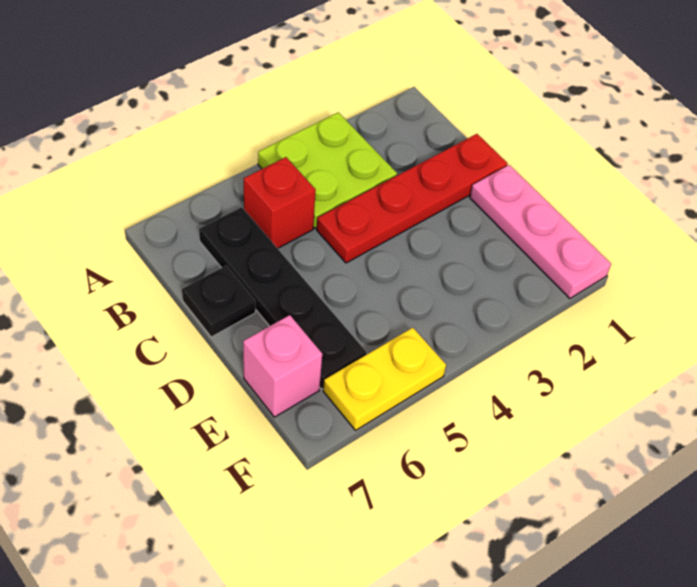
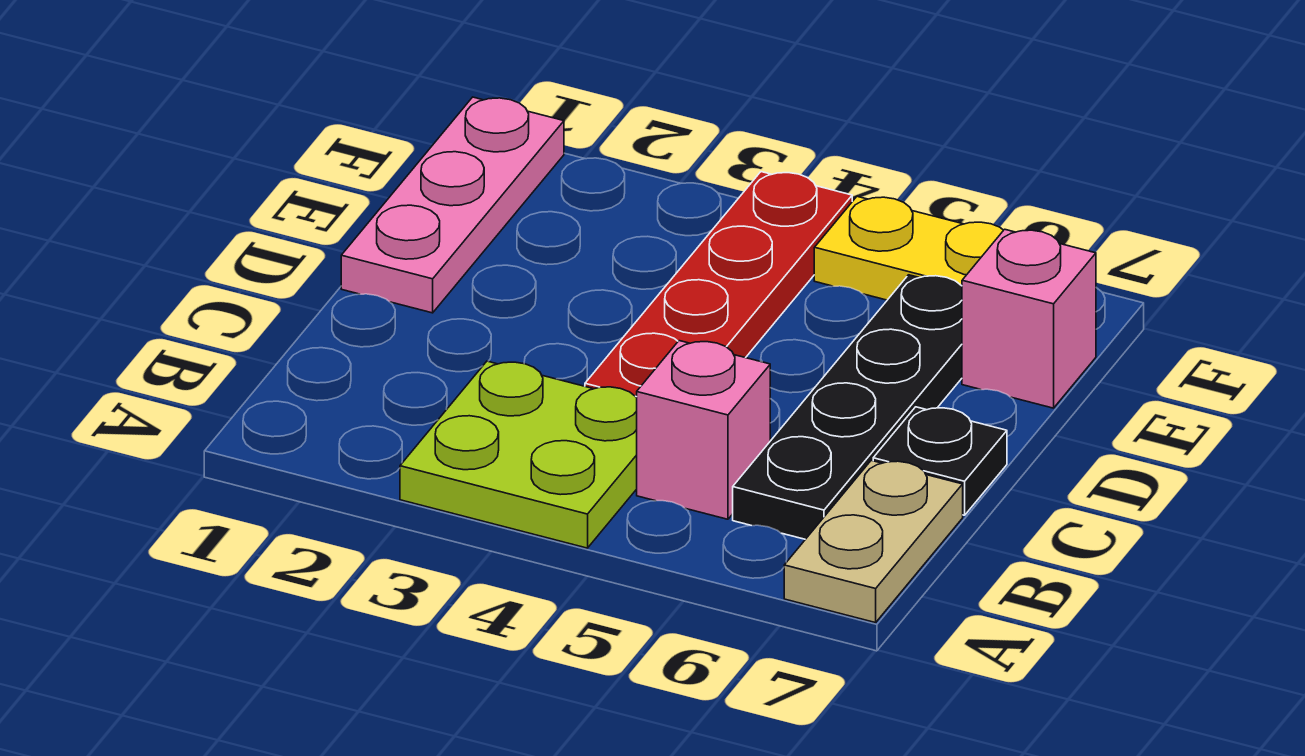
none -> tan 1x2 plate [784,460,963,623]
red 1x1 brick [244,157,316,248] -> pink 1x1 brick [637,341,770,519]
red 1x4 plate [317,134,508,263] -> red 1x4 plate turned to [585,172,852,397]

